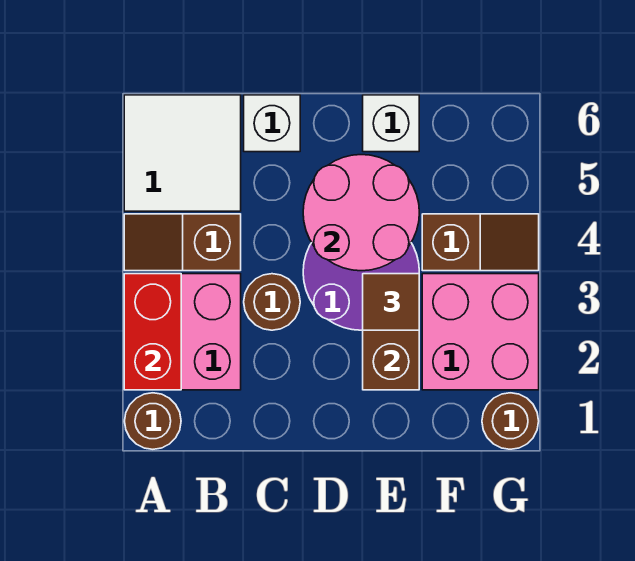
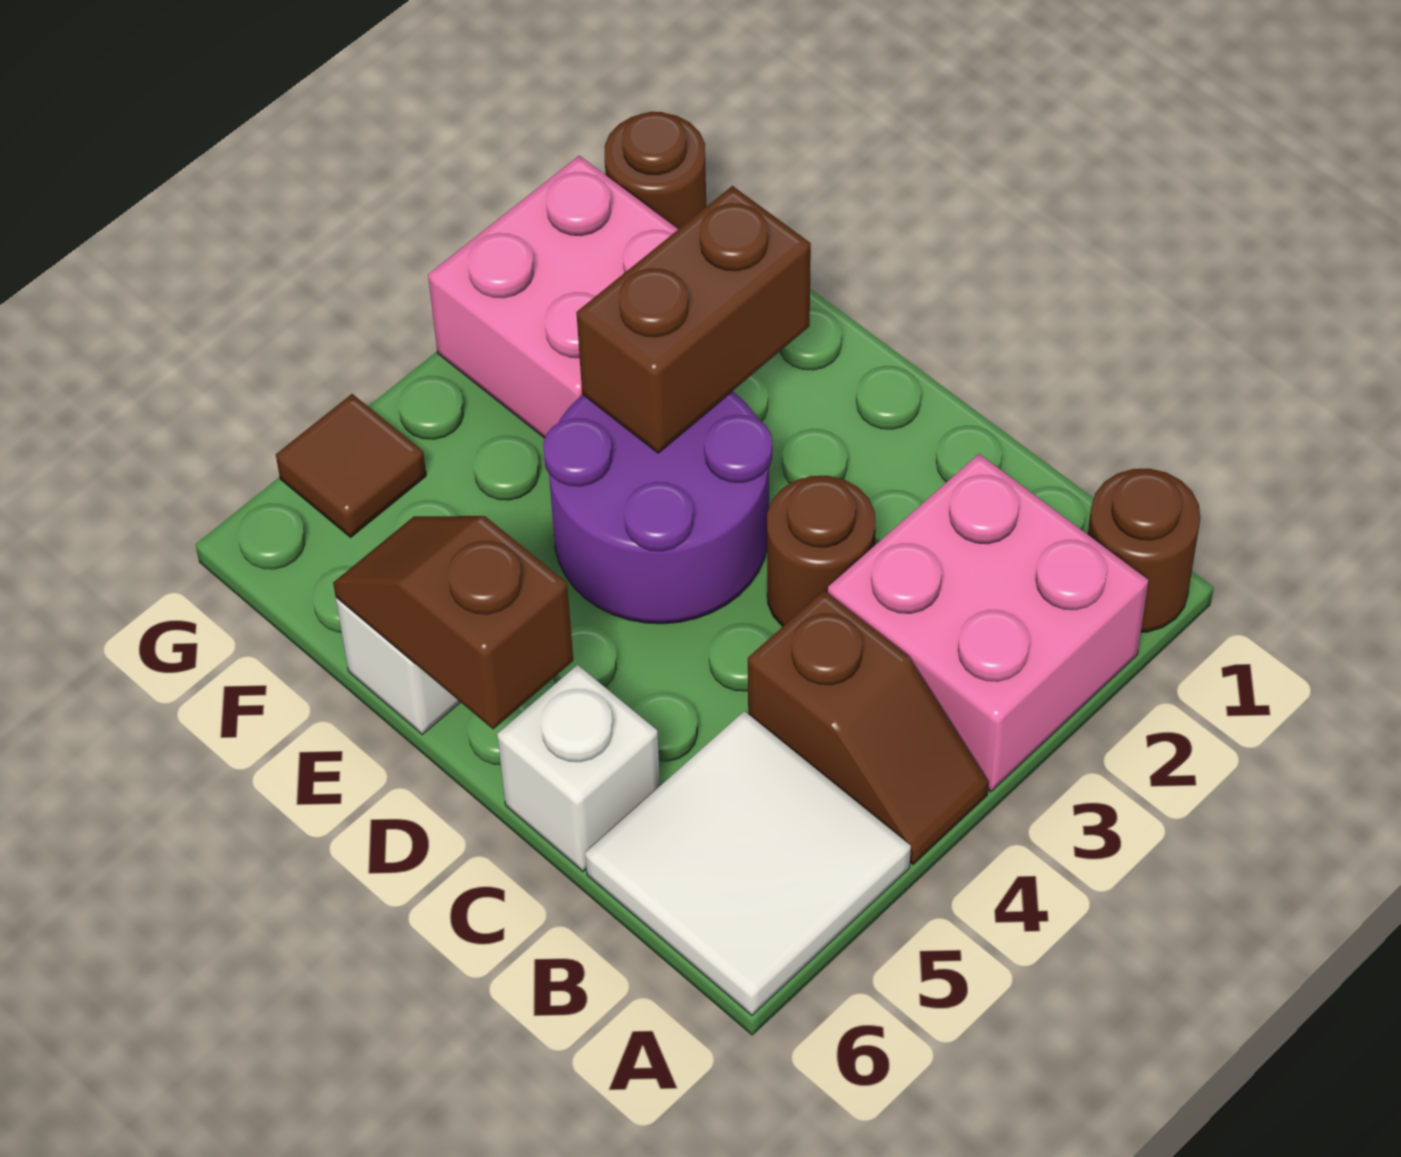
red 1x2 brick [124,274,181,390] -> none
pink 2x2 round brick [303,155,419,271] -> none
brown 1x1 tile [363,274,419,330] -> brown 1x1 tile moved to [276,394,426,537]
brown 1x2 slope [422,214,539,271] -> brown 1x2 slope moved to [333,516,573,729]

